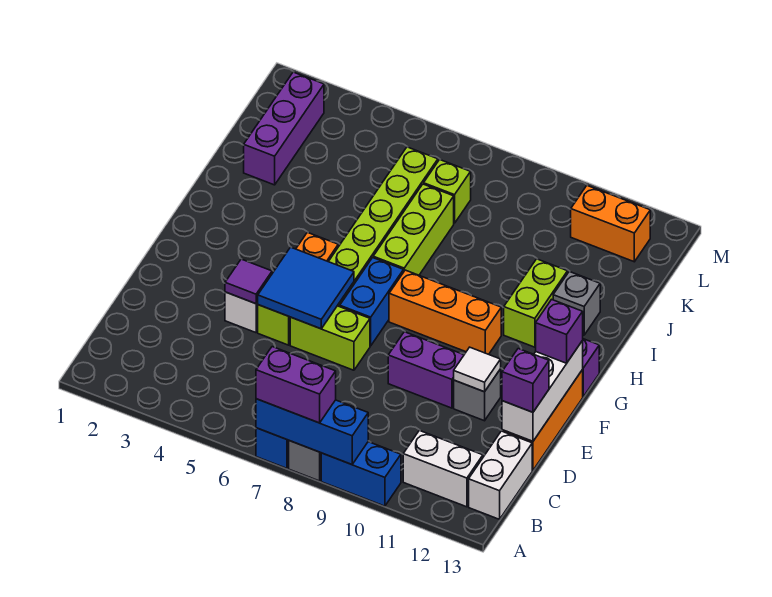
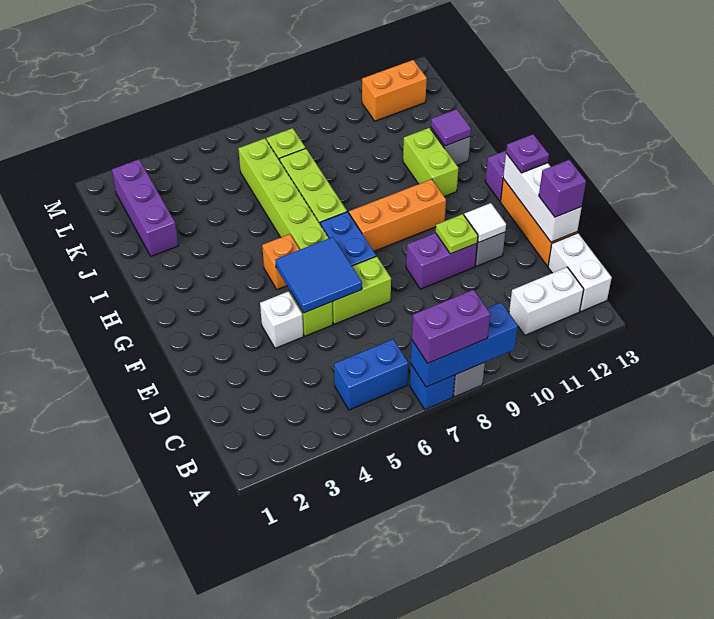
blue 1x2 brick [321,442,401,506] -> blue 1x2 brick moved to [334,339,408,410]
purple 1x1 tile [225,259,272,304] -> purple 1x1 tile moved to [431,109,471,146]
none -> lime 1x1 plate [436,214,478,254]
purple 1x1 brick [536,299,583,363] -> purple 1x1 plate [506,134,549,173]

